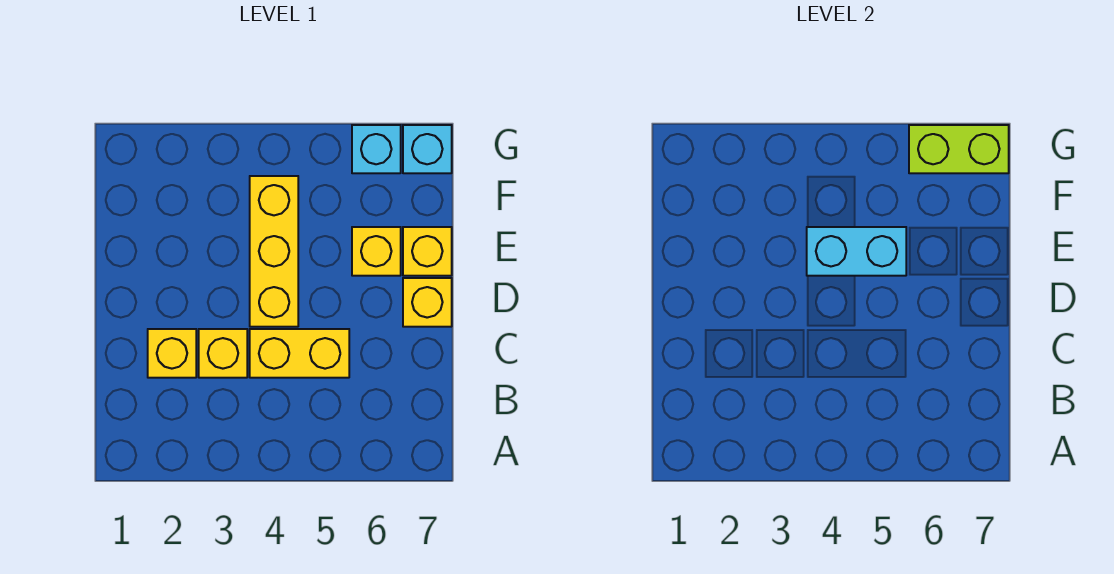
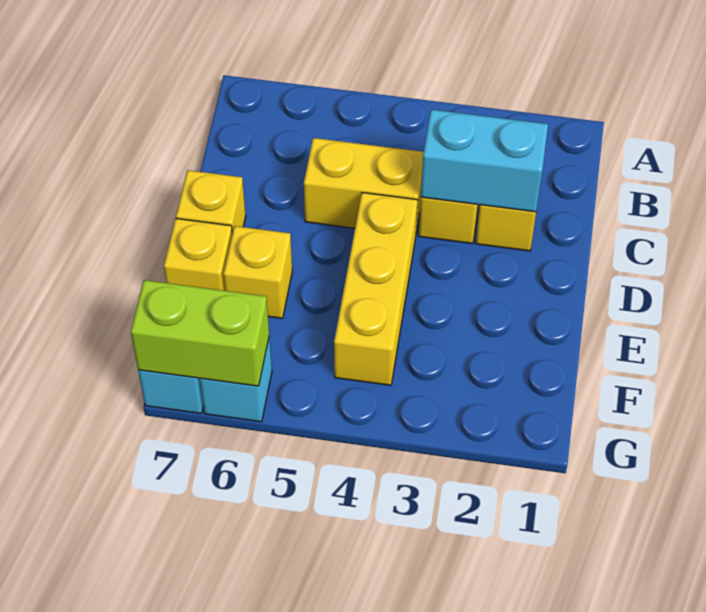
cyan 1x2 brick [807,227,906,276] -> cyan 1x2 brick moved to [421,110,548,212]

